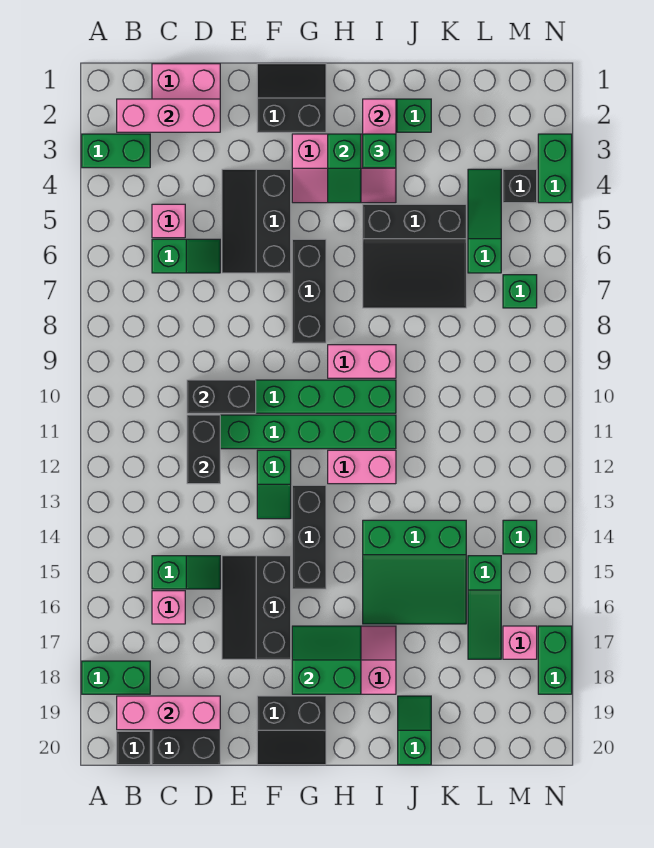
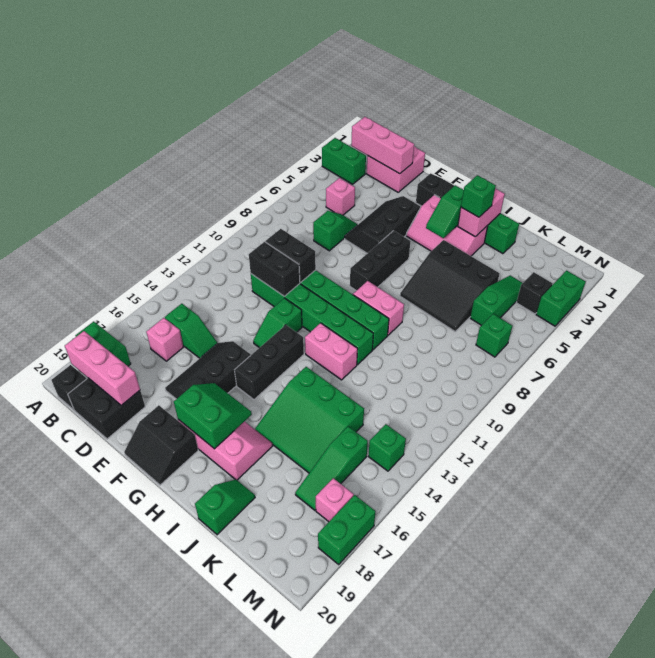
green 1x2 slope [152,239,220,273] -> green 1x2 slope turned to [313,211,357,251]
black 1x2 brick [187,415,220,484] -> black 1x2 brick turned to [249,242,300,296]

